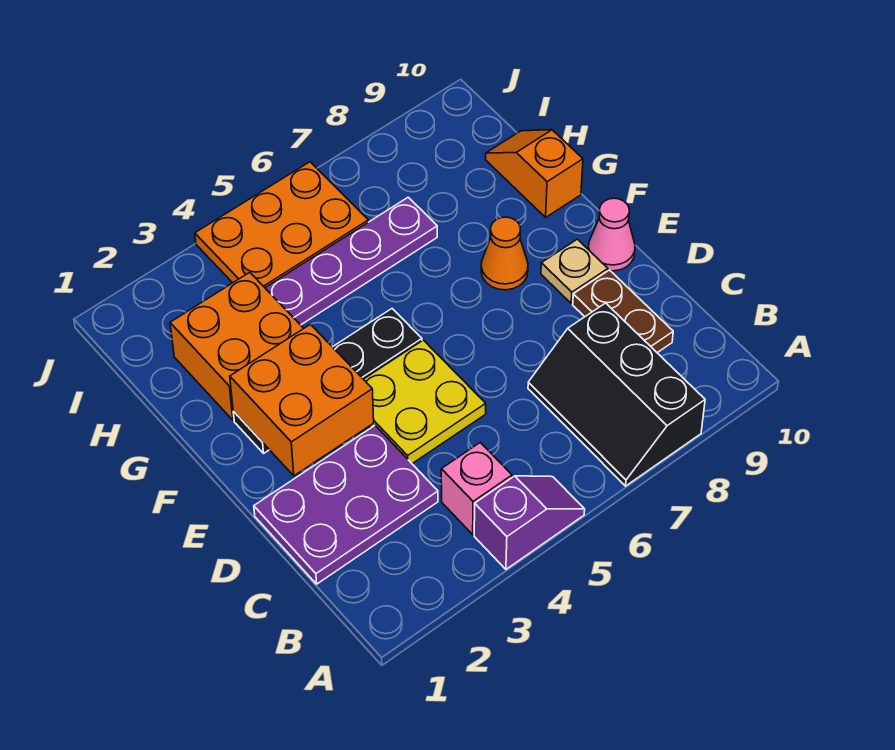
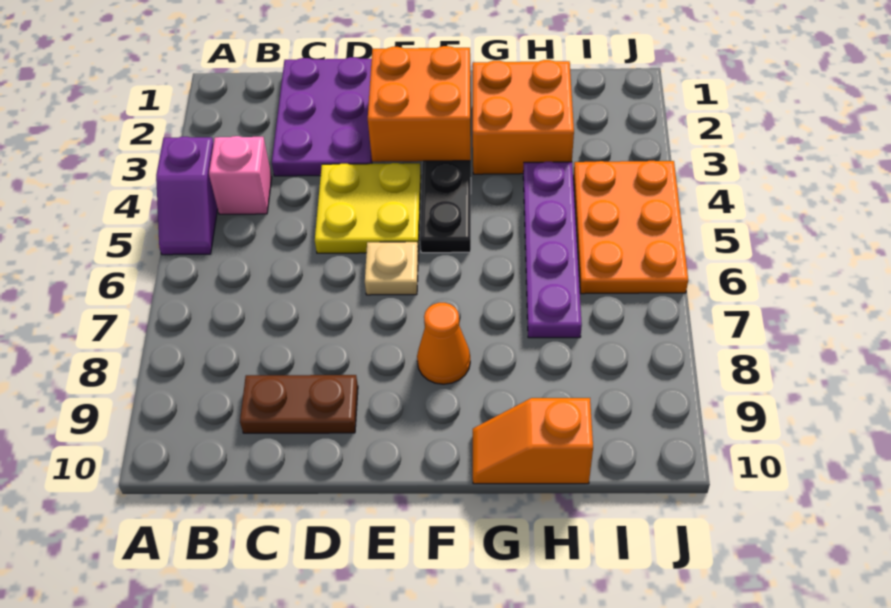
black 2x3 slope [528,303,705,486] -> none
tan 1x1 plate [541,239,608,303] -> tan 1x1 plate moved to [365,242,418,295]
pink 1x1 cone [588,198,635,271] -> none
orange 1x2 slope [485,130,583,217] -> orange 1x2 slope turned to [473,398,593,484]

